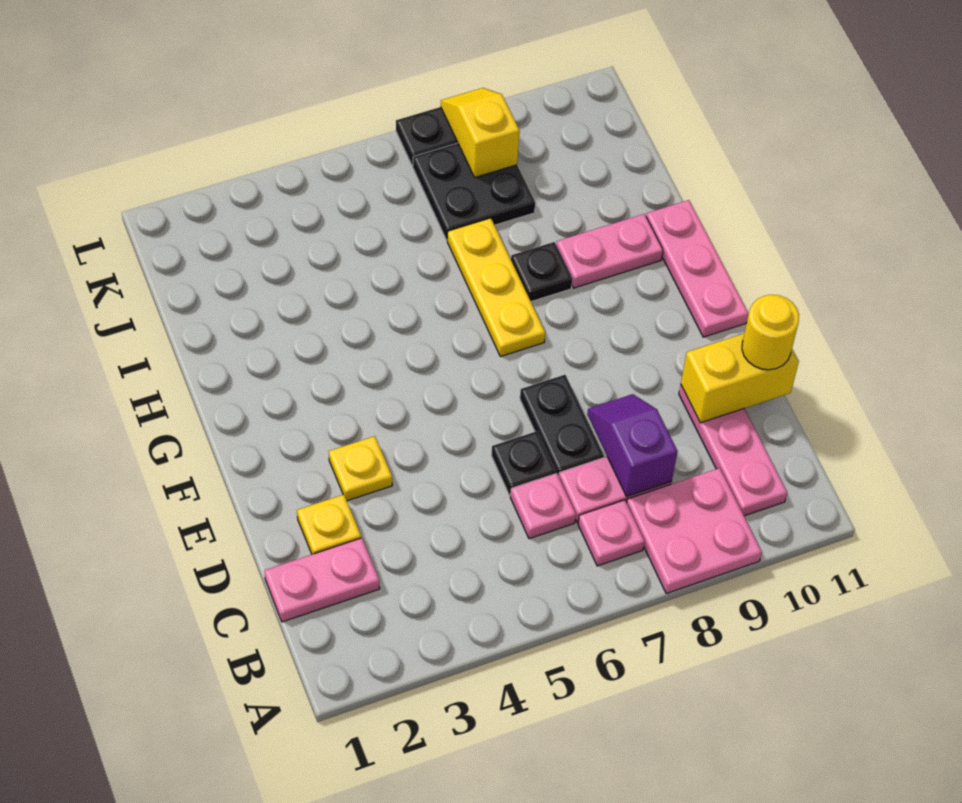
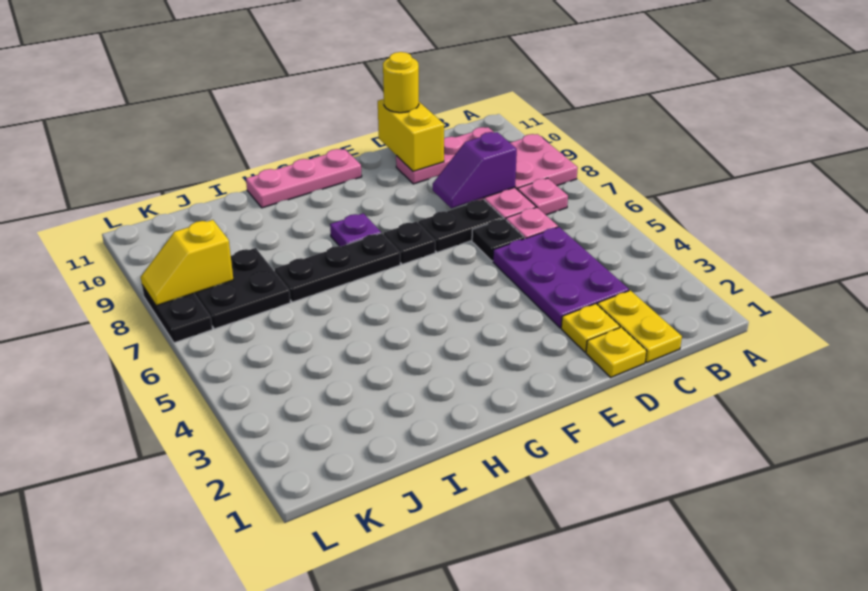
pink 1x2 plate [264,538,380,622] -> yellow 1x2 plate [597,290,682,363]
none -> purple 2x3 plate [493,227,629,328]
yellow 1x1 plate [329,436,392,501] -> yellow 1x1 plate moved to [586,327,647,377]
yellow 1x3 plate [447,218,545,357] -> black 1x3 plate [274,233,400,302]
none -> purple 1x1 plate [330,213,381,247]
black 1x1 plate [511,242,572,302] -> black 1x1 plate moved to [383,222,435,264]
pink 1x2 plate [556,214,663,288] -> none

